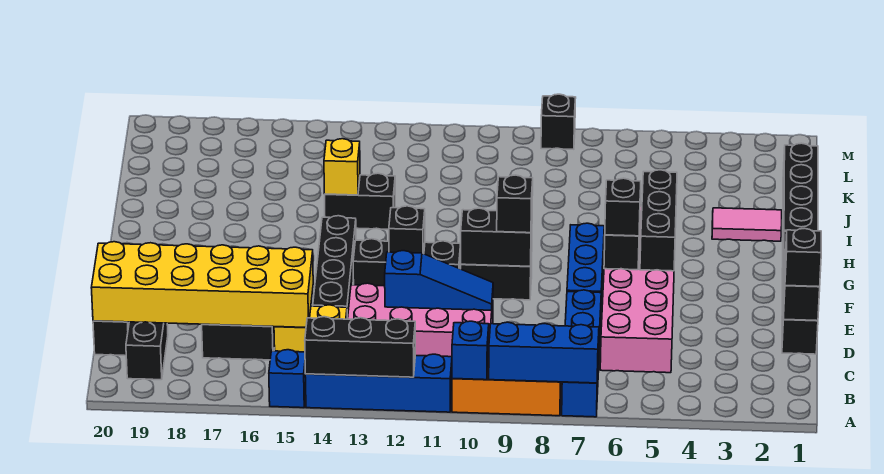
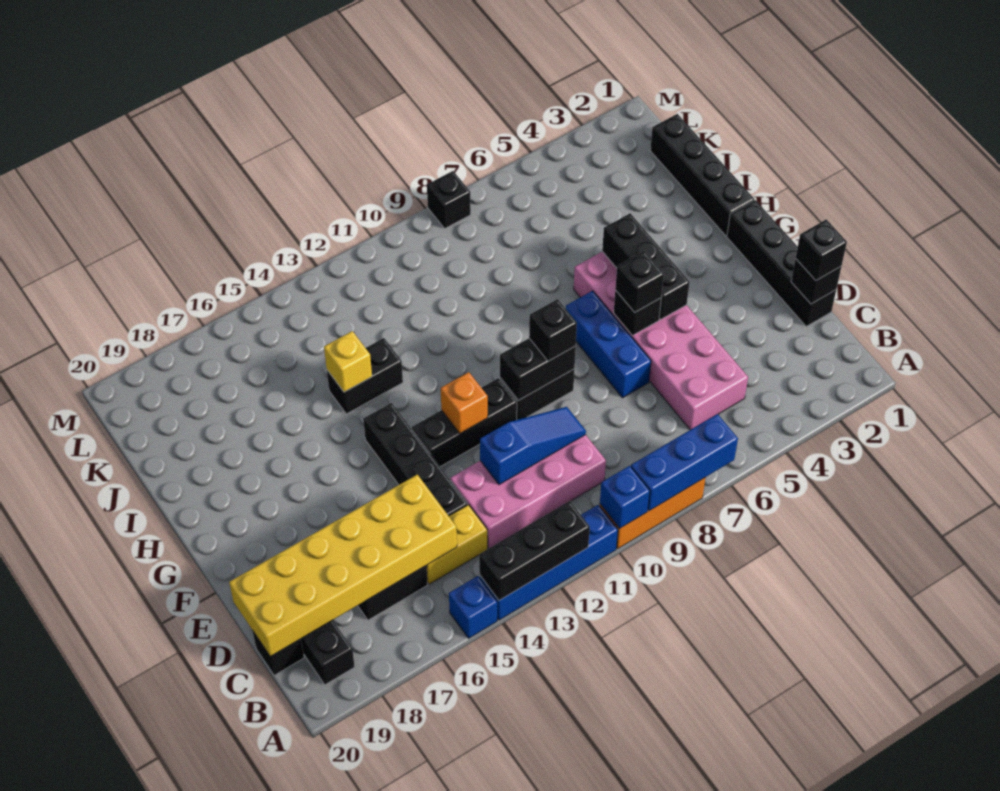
blue 1x4 brick [562,290,601,417] -> none
black 1x1 brick [389,206,425,254] -> orange 1x1 brick [441,372,488,433]
pink 1x2 tile [712,208,782,241] -> none

